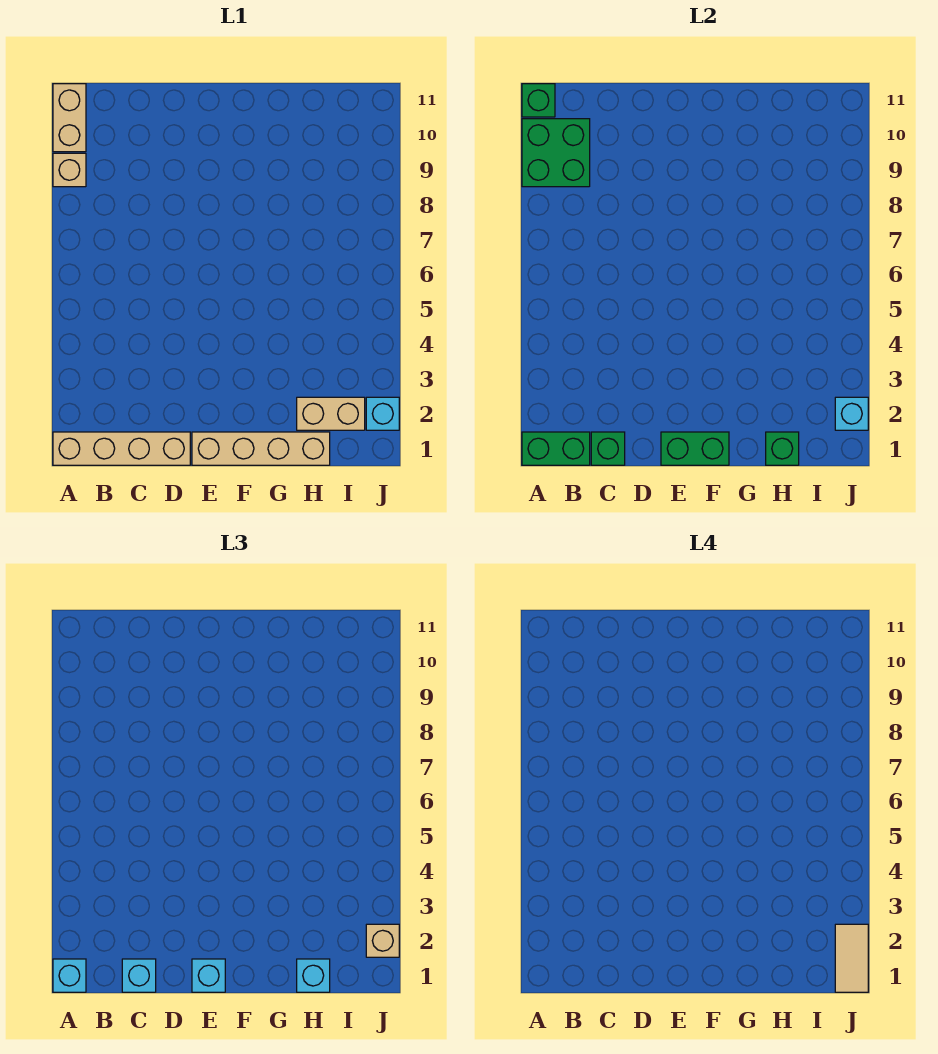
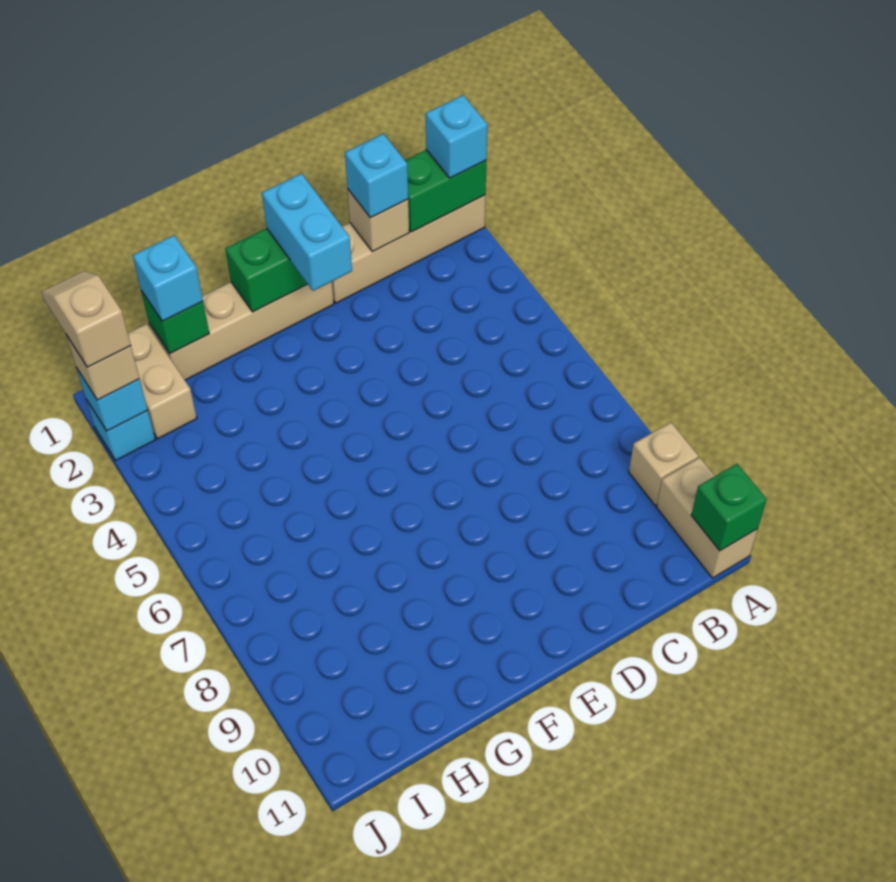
green 2x2 brick [522,119,590,187] -> none
green 1x1 brick [591,432,625,465] -> tan 1x1 brick [348,190,409,252]
cyan 1x1 brick [192,959,225,992] -> cyan 1x2 brick [262,174,352,291]
tan 1x2 brick [297,397,365,430] -> tan 1x2 brick turned to [128,324,197,439]
tan 1x2 tile [835,924,868,992] -> tan 1x2 slope [41,271,131,367]

